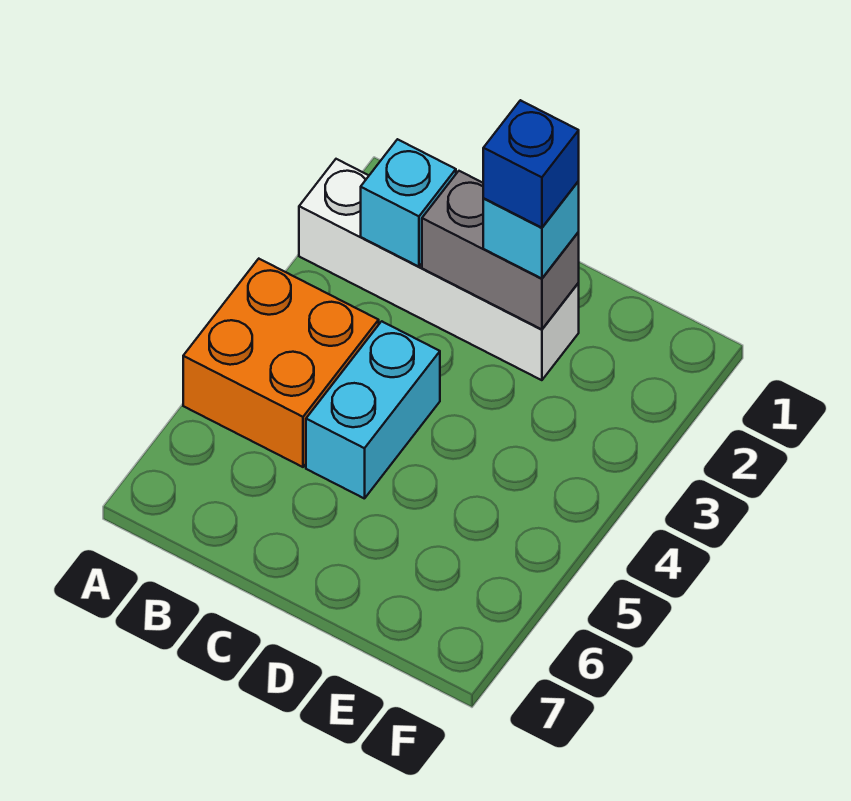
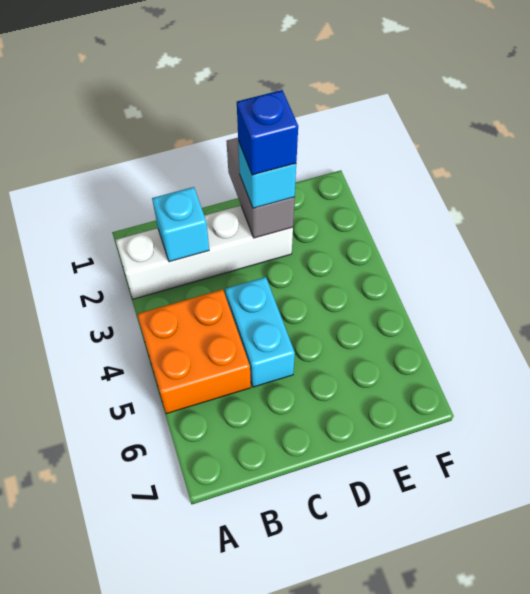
grey 1x2 brick [422,171,579,329] -> grey 1x2 brick turned to [227,138,295,238]

